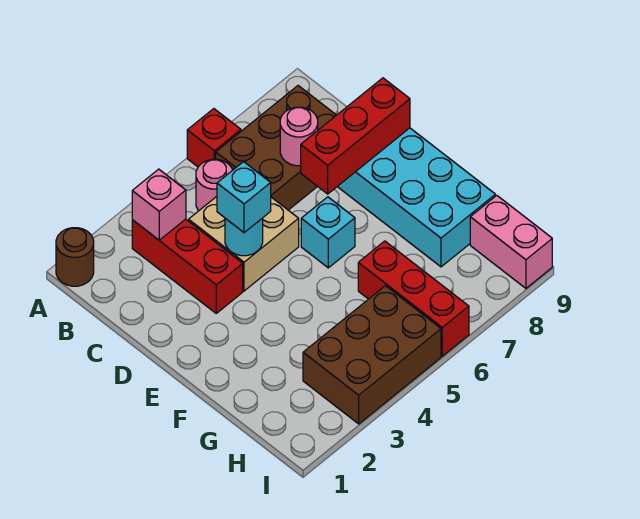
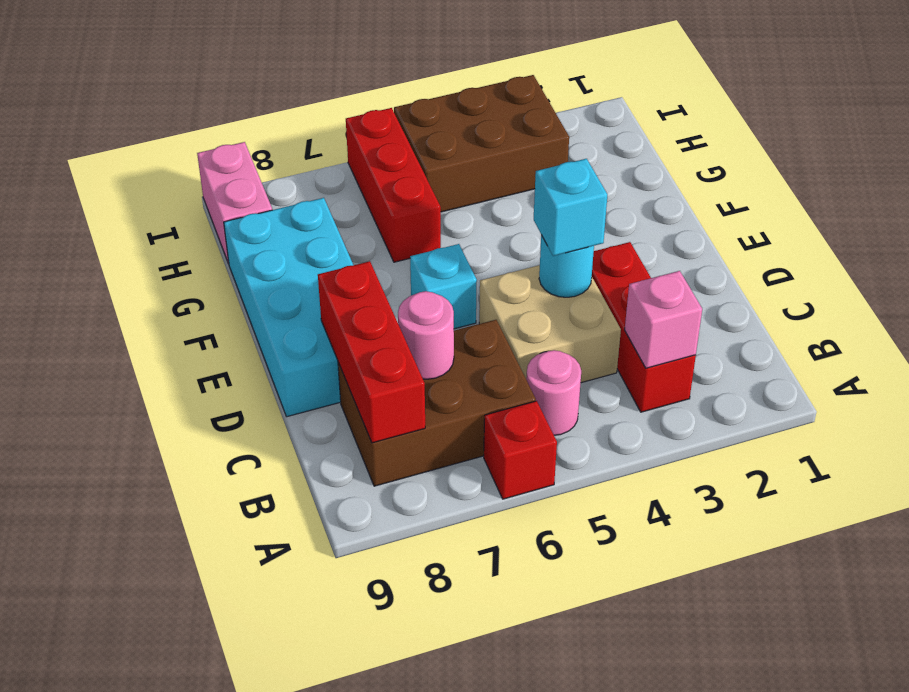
brown 1x1 round brick [56,228,94,286] -> none
red 1x3 brick [301,78,410,194] -> red 1x3 brick turned to [318,261,425,443]

